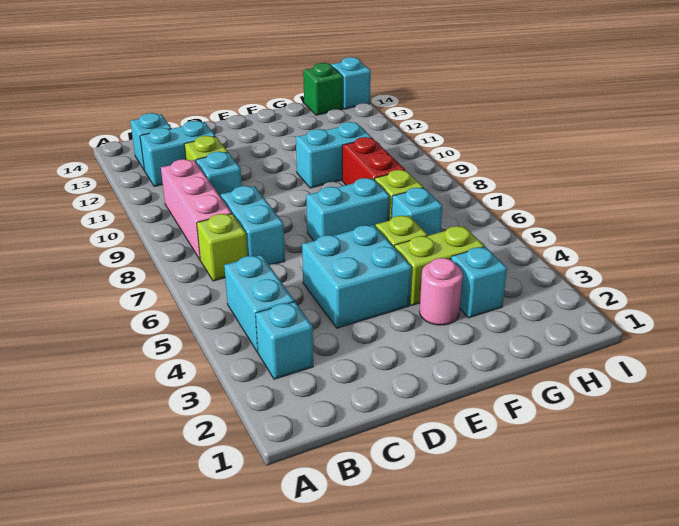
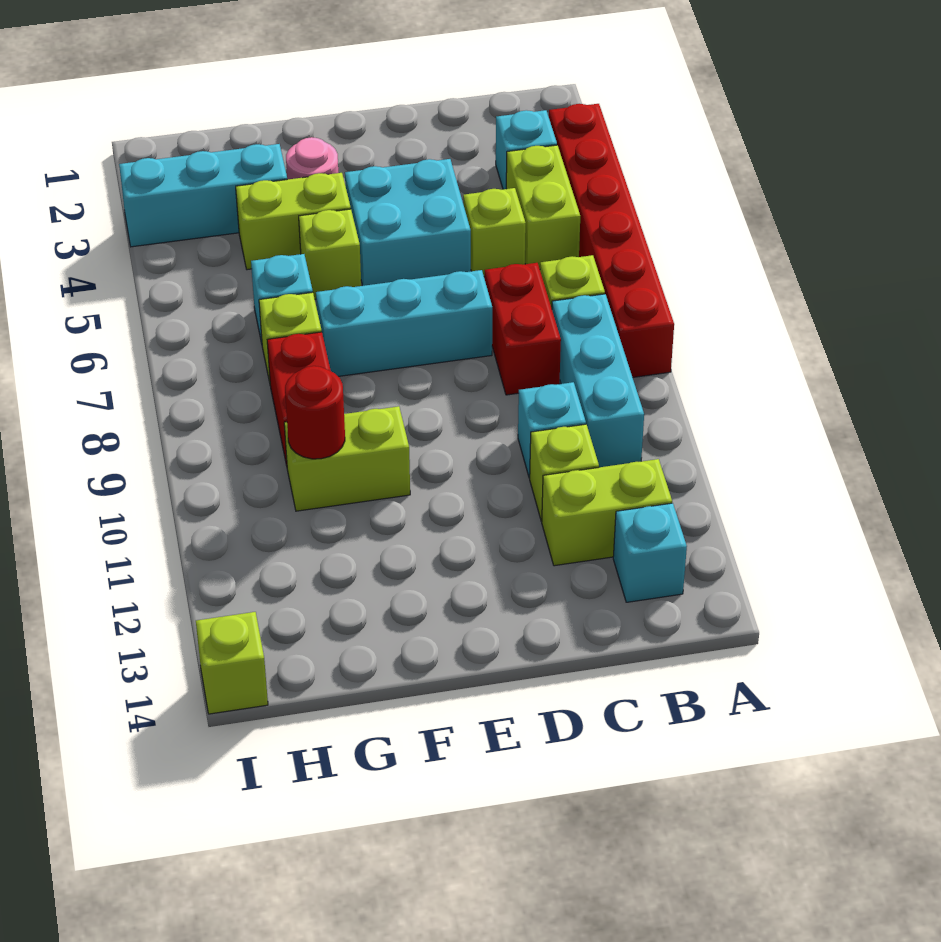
none -> red 1x6 brick [549,104,674,377]
cyan 1x2 brick [224,255,294,352] -> lime 1x2 brick [506,145,580,269]
pink 1x3 brick [161,159,232,259] -> cyan 1x3 brick [552,294,644,467]
cyan 1x2 brick [140,121,216,187] -> lime 1x2 brick [542,459,672,566]
none -> lime 1x1 brick [463,188,526,277]
cyan 1x2 brick [221,186,285,265] -> red 1x2 brick [485,263,561,395]
cyan 1x2 brick [306,178,390,241] -> cyan 1x3 brick [316,270,492,376]
cyan 1x2 brick [296,122,372,188] -> lime 1x2 brick [284,406,410,511]
cyan 1x1 brick [451,247,507,318] -> cyan 1x3 brick [119,144,287,247]
none -> red 1x1 round brick [285,366,345,459]
green 1x1 brick [303,63,343,115] -> none
cyan 1x1 brick [332,57,371,109] -> lime 1x1 brick [196,612,268,714]

